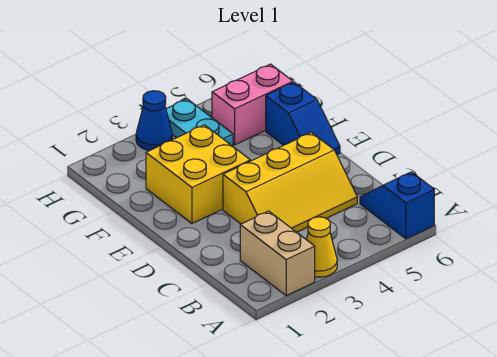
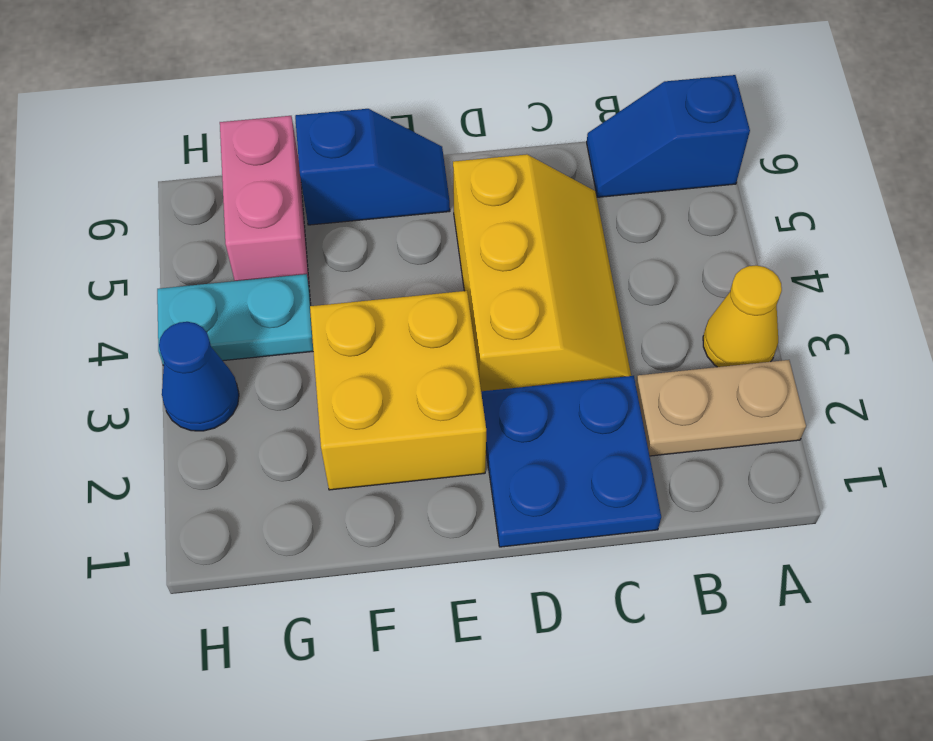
tan 1x2 brick [240,211,315,296] -> tan 1x2 plate [636,360,806,456]
none -> blue 2x2 plate [481,376,661,547]

